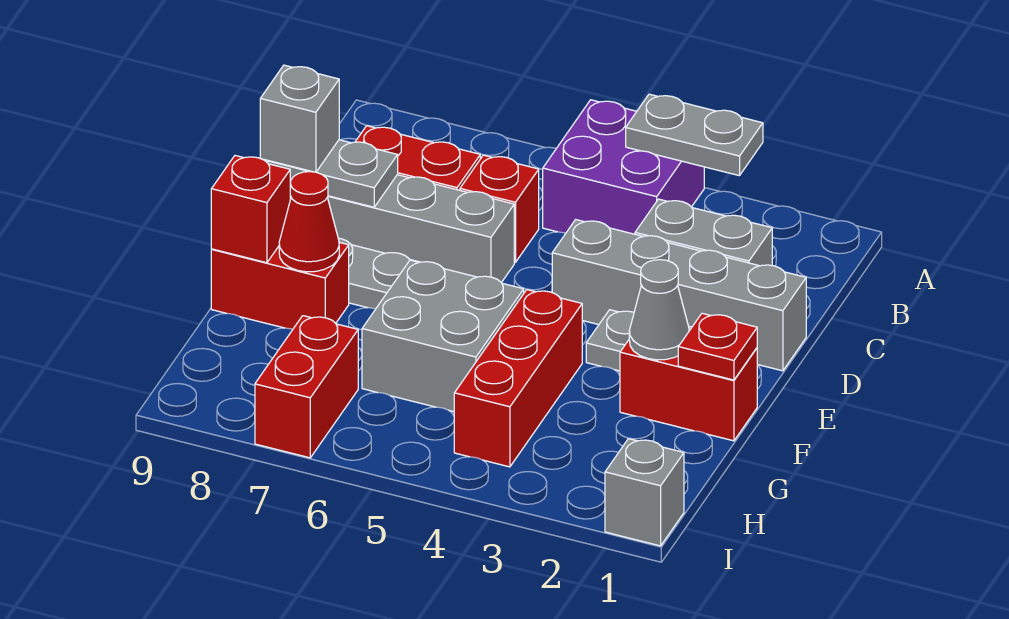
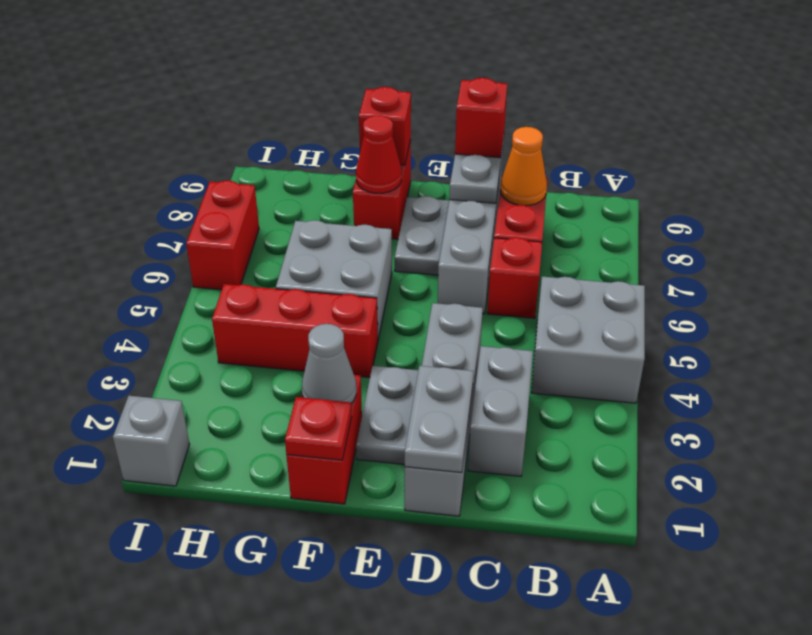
grey 1x2 plate [626,94,763,176] -> grey 1x2 plate moved to [405,366,474,473]
purple 2x2 brick [543,100,704,234] -> grey 2x2 brick [531,276,645,403]
none -> orange 1x1 cone [500,127,547,206]
grey 1x1 brick [260,65,339,172] -> red 1x1 brick [455,78,507,158]
red 1x2 brick [255,316,358,458] -> red 1x2 brick turned to [186,181,259,290]

